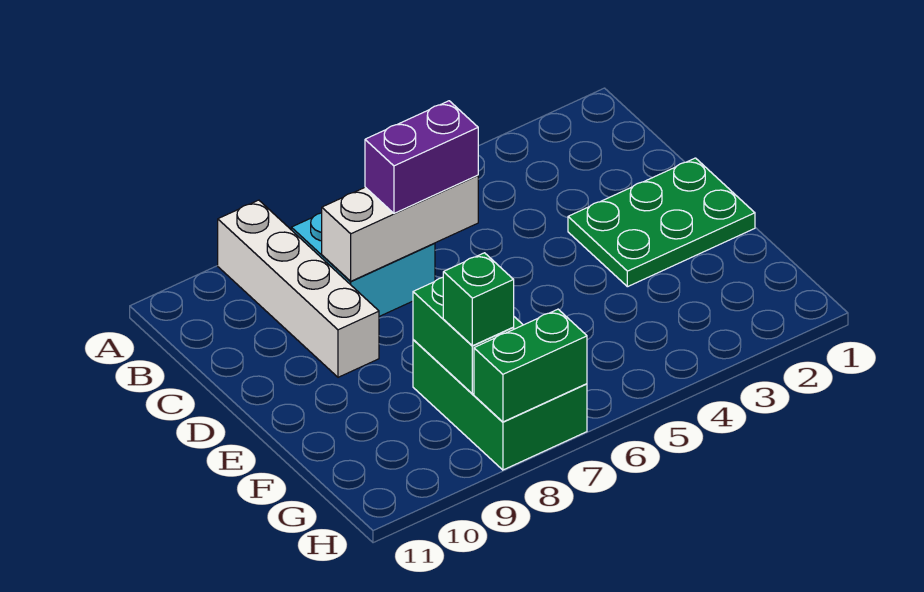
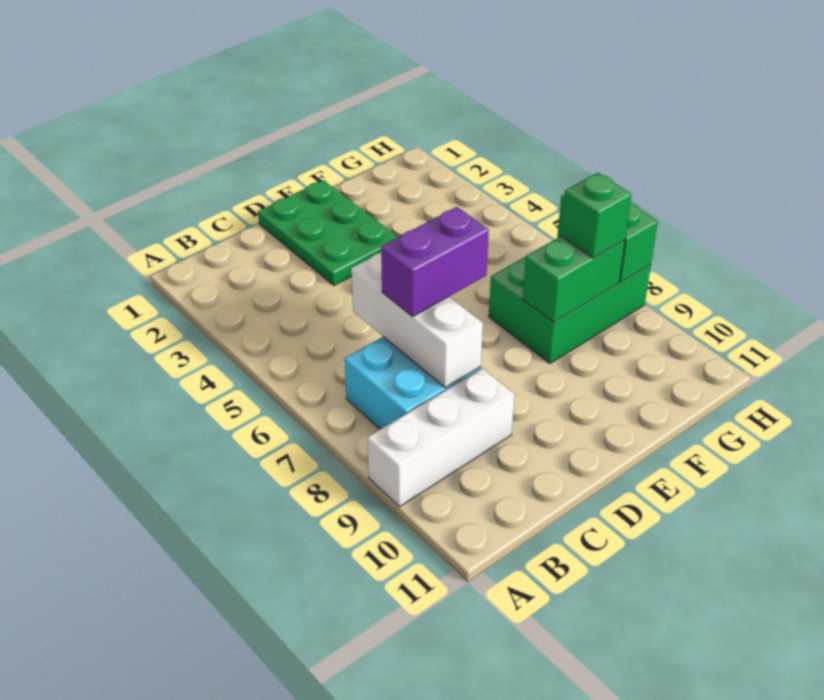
white 1x4 brick [218,200,379,377] -> white 1x3 brick [367,368,515,507]
purple 1x2 brick [365,101,478,213] -> purple 1x2 brick turned to [381,207,489,317]

